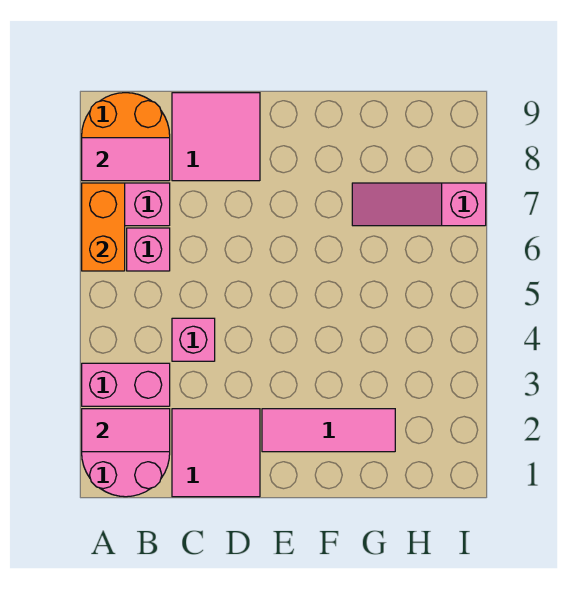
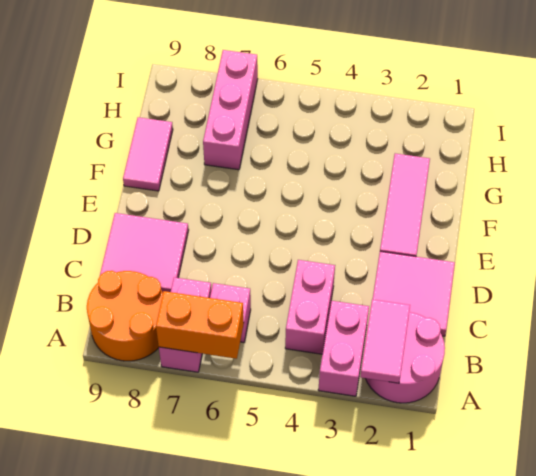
pink 1x2 tile [82,138,170,181] -> pink 1x2 tile moved to [123,117,173,191]
pink 1x1 brick [172,318,215,361] -> pink 1x2 brick [285,260,335,354]
pink 1x3 slope [352,183,486,226] -> pink 1x3 brick [203,50,258,170]

